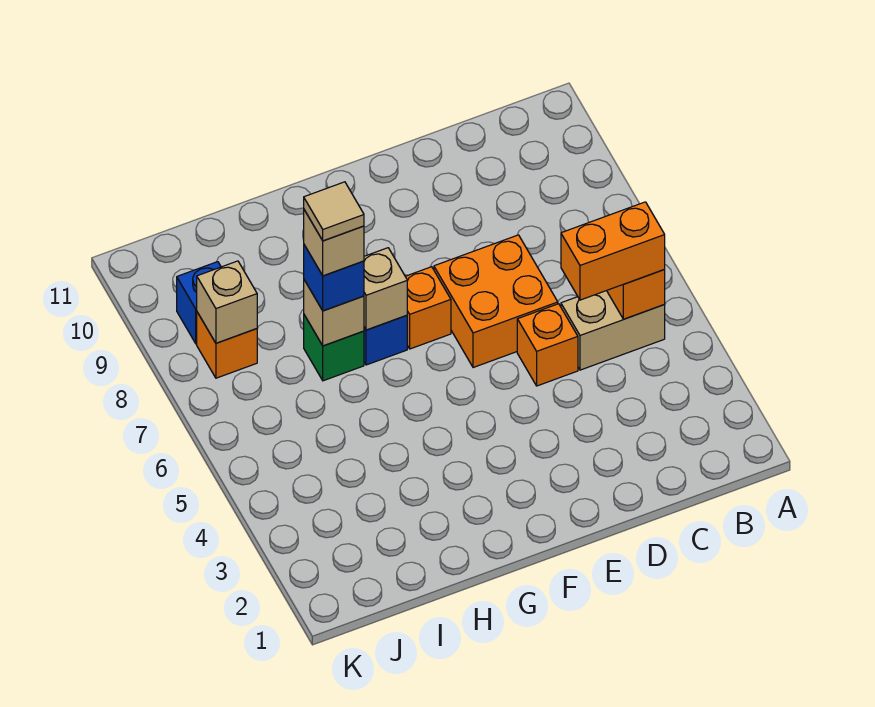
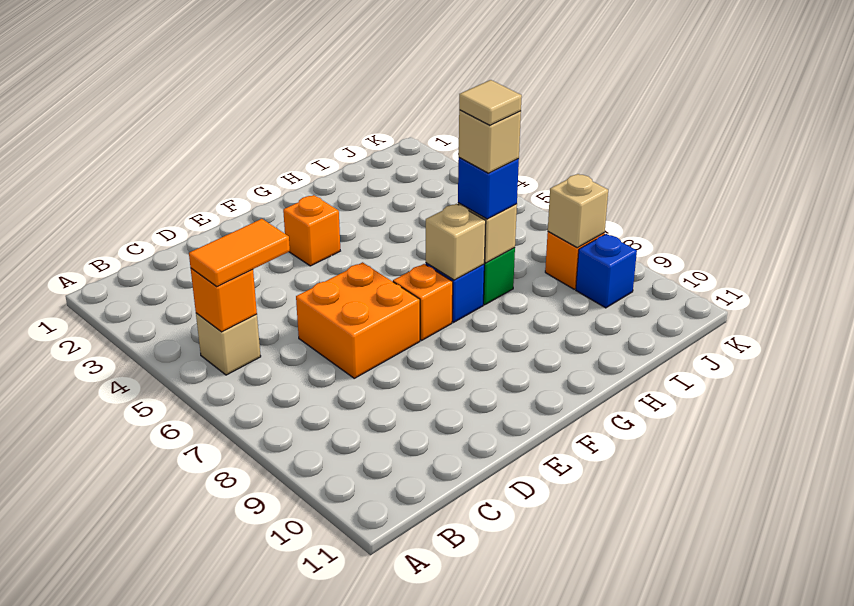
tan 1x2 brick [561,291,665,370] -> tan 1x1 brick [196,313,261,375]
orange 1x2 brick [561,202,665,300] -> orange 1x2 tile [189,219,290,287]
orange 1x1 brick [517,304,578,386] -> orange 1x1 brick moved to [283,195,340,266]

